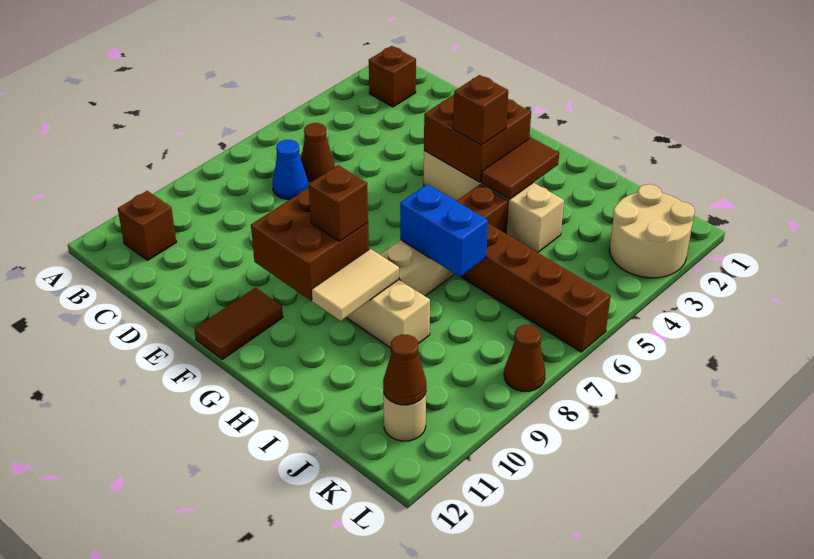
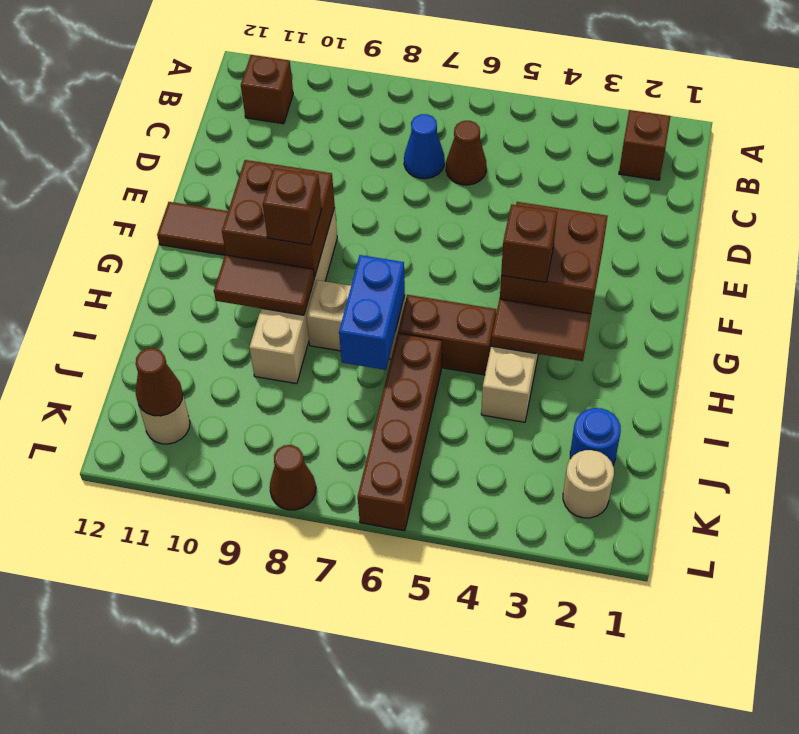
tan 1x2 tile [311,249,399,321] -> brown 1x2 tile [214,255,314,315]
none -> blue 1x1 round brick [570,408,621,465]
tan 2x2 round brick [610,184,695,278] -> tan 1x1 round brick [563,450,614,518]

